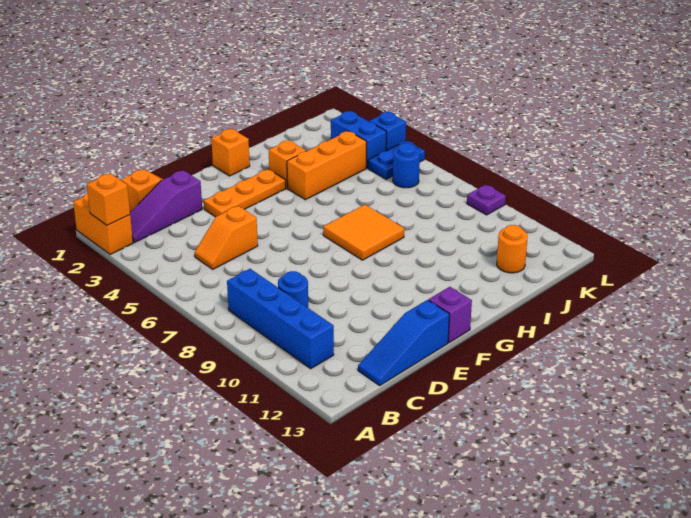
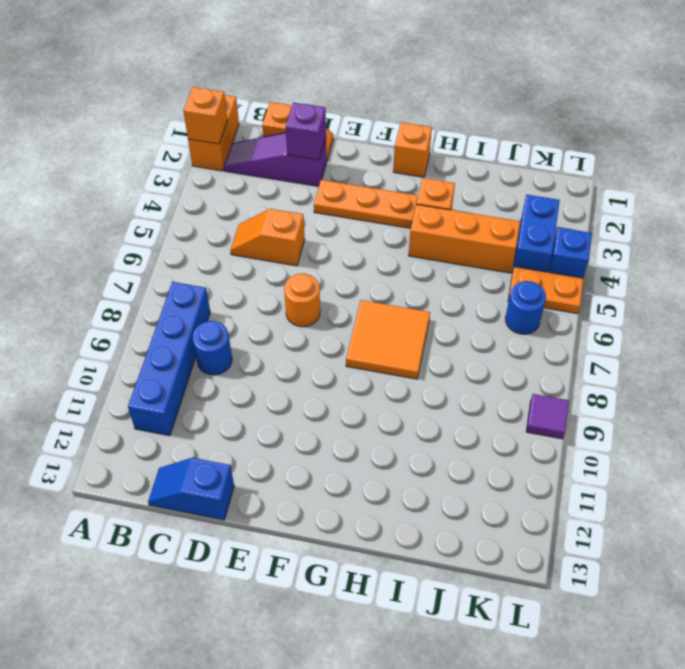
blue 1x3 slope [358,300,449,386] -> blue 1x2 slope [148,458,234,520]
purple 1x1 brick [429,287,472,343] -> purple 1x1 brick moved to [286,103,326,160]
orange 1x1 round brick [497,225,528,273] -> orange 1x1 round brick moved to [284,274,320,327]
blue 1x2 plate [368,141,425,179] -> orange 1x2 plate [508,267,583,314]
purple 1x1 plate [467,185,506,215] -> purple 1x1 tile [526,394,569,439]

